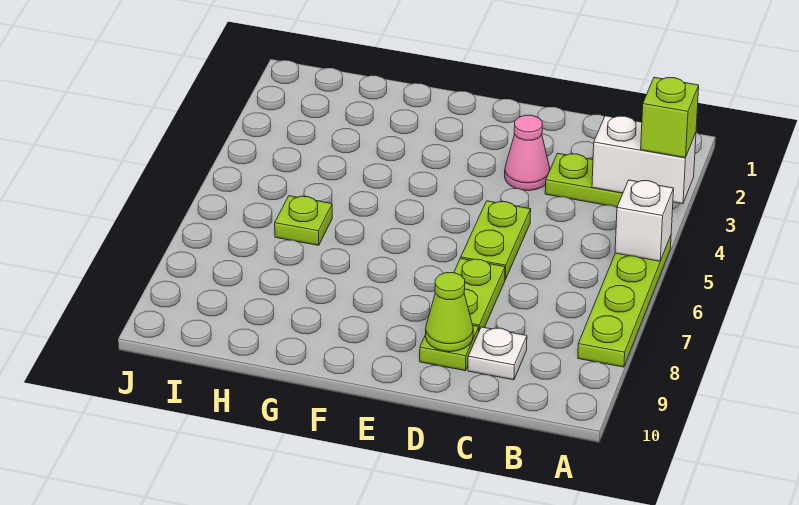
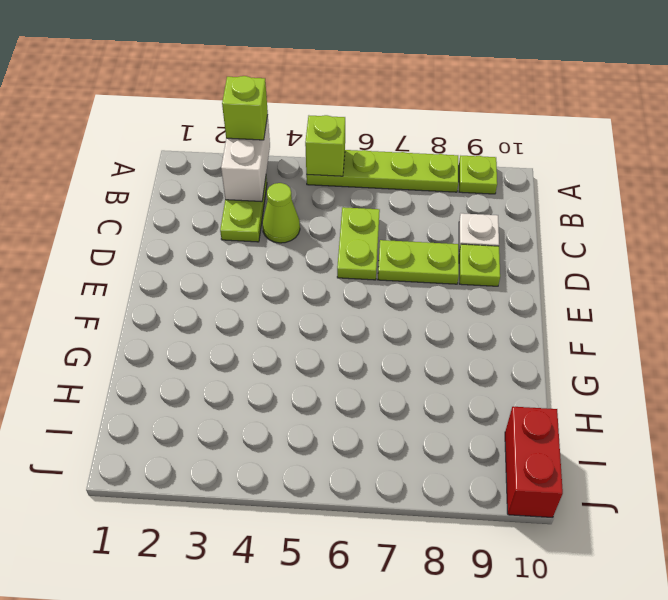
white 1x1 brick [615,180,674,261] -> lime 1x1 brick [305,115,345,176]
pink 1x1 cone [505,115,550,191] -> none
lime 1x2 plate [461,201,531,280] -> lime 1x2 plate turned to [337,207,380,280]
lime 1x1 cone [426,273,473,352] -> lime 1x1 cone moved to [262,183,300,243]
lime 1x1 plate [275,196,332,245] -> lime 1x1 plate moved to [459,156,497,194]
none -> red 1x2 brick [505,407,563,518]

